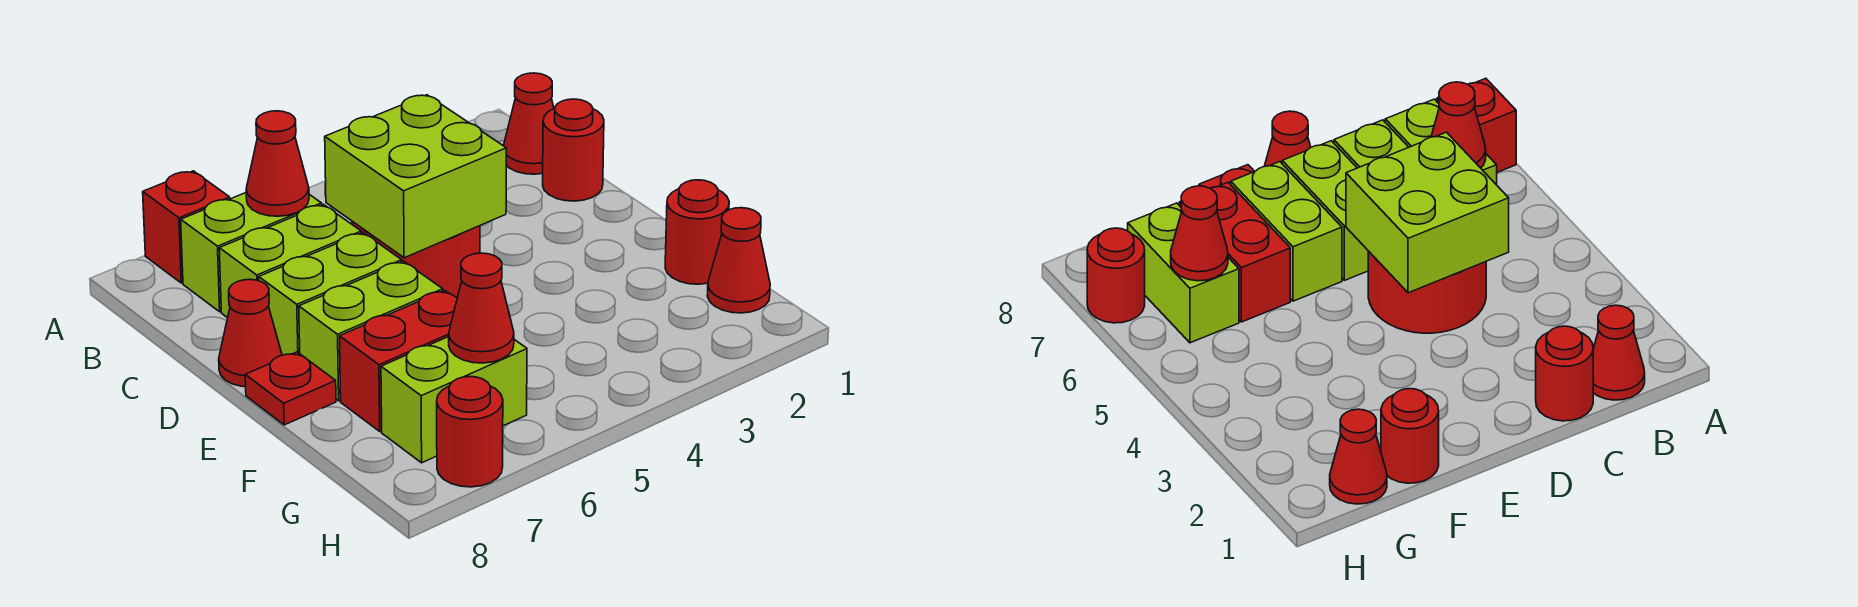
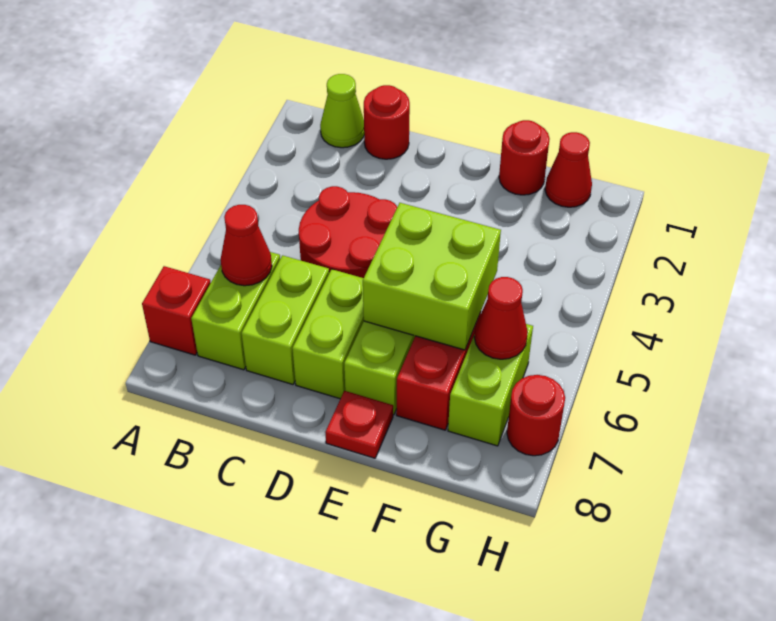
red 1x1 cone [504,73,554,174] -> lime 1x1 cone [320,74,364,148]
lime 2x2 brick [325,95,507,258] -> lime 2x2 brick moved to [363,203,501,350]
red 1x1 cone [219,279,282,387] -> none

